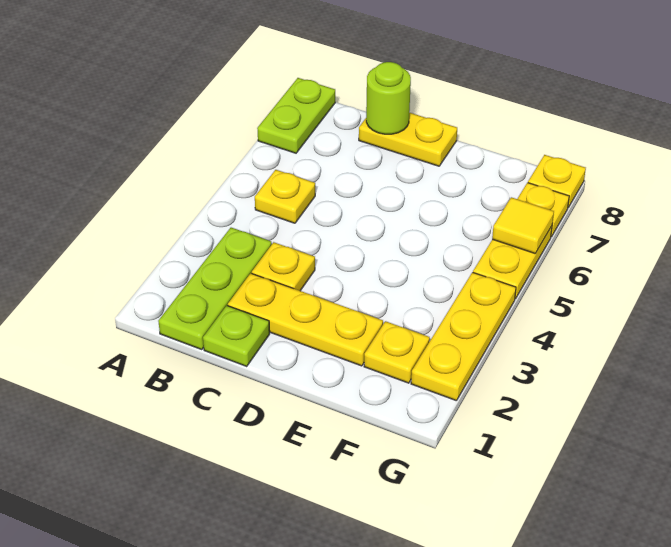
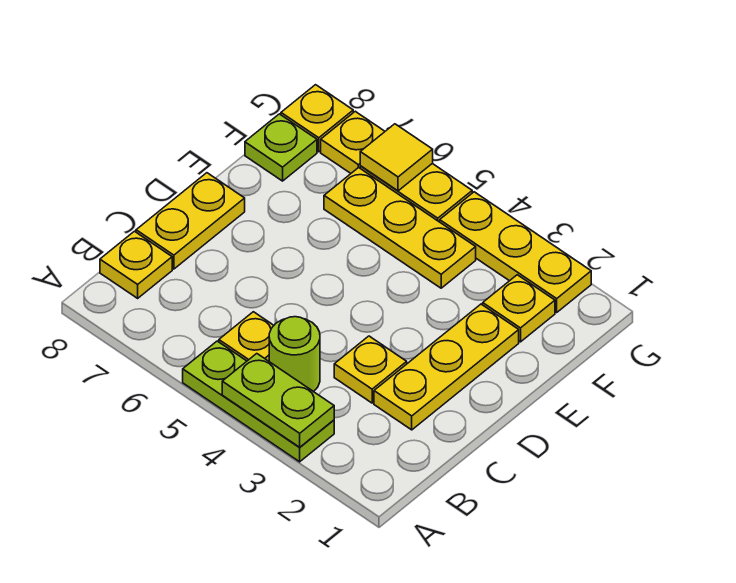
lime 1x2 plate [257,78,335,153] -> lime 1x2 plate moved to [222,354,334,447]
lime 1x3 plate [158,228,272,349] -> lime 1x3 plate moved to [183,341,334,462]
none -> yellow 1x1 plate [100,231,172,298]
lime 1x1 plate [203,305,270,366] -> lime 1x1 plate moved to [245,114,317,181]
lime 1x1 round brick [366,62,411,134] -> lime 1x1 round brick moved to [269,317,320,392]
none -> yellow 1x3 plate [324,168,476,288]

